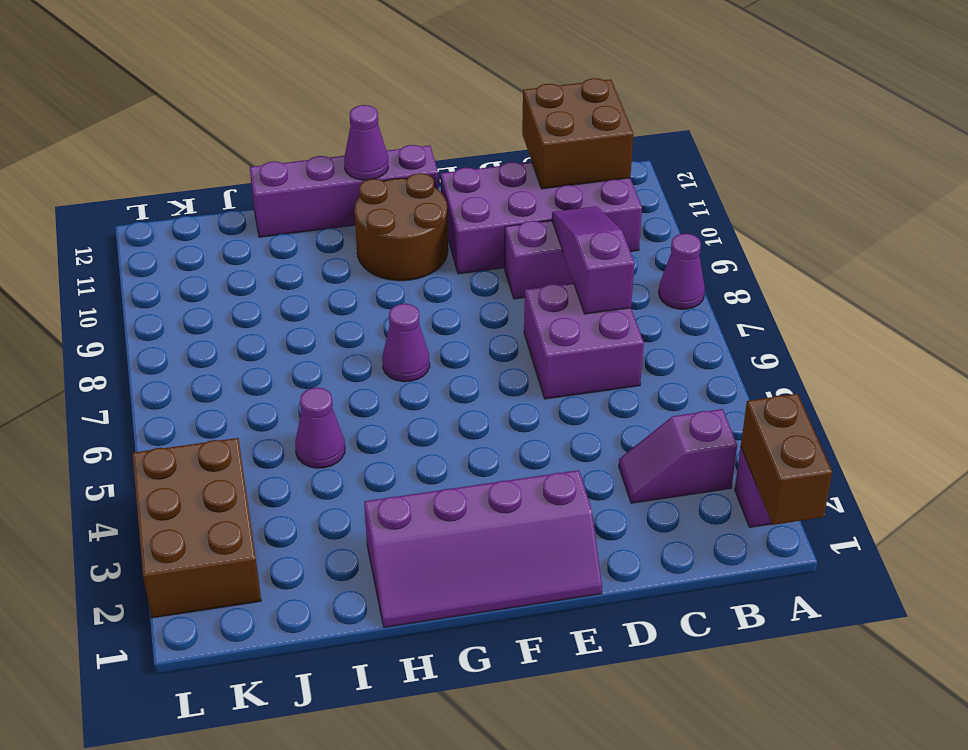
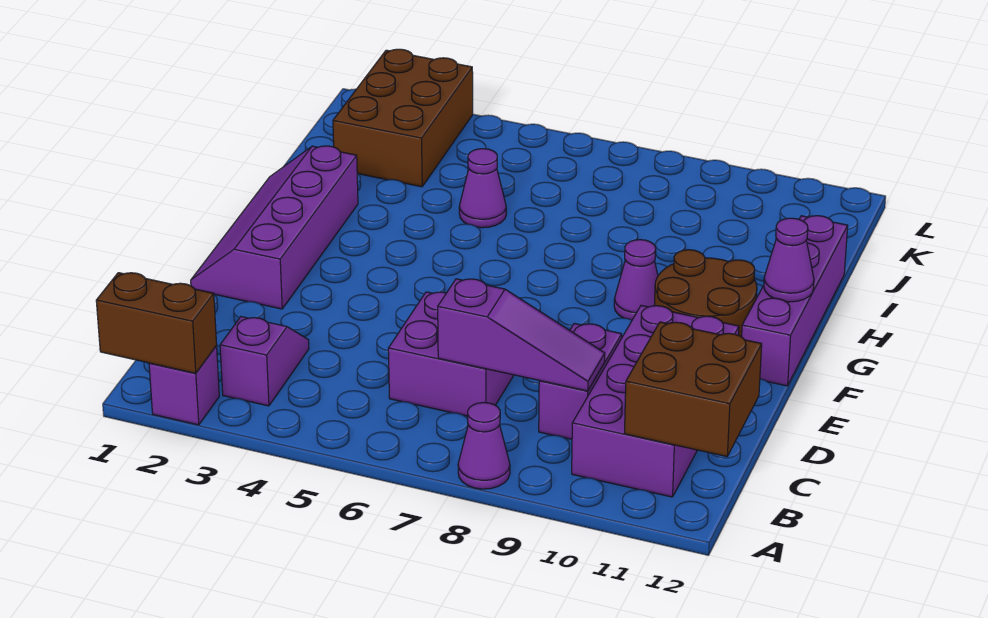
purple 1x1 cone [382,304,430,382] -> purple 1x1 cone moved to [614,240,658,320]
brown 2x3 brick [132,438,261,618] -> brown 2x3 brick turned to [333,49,473,187]

